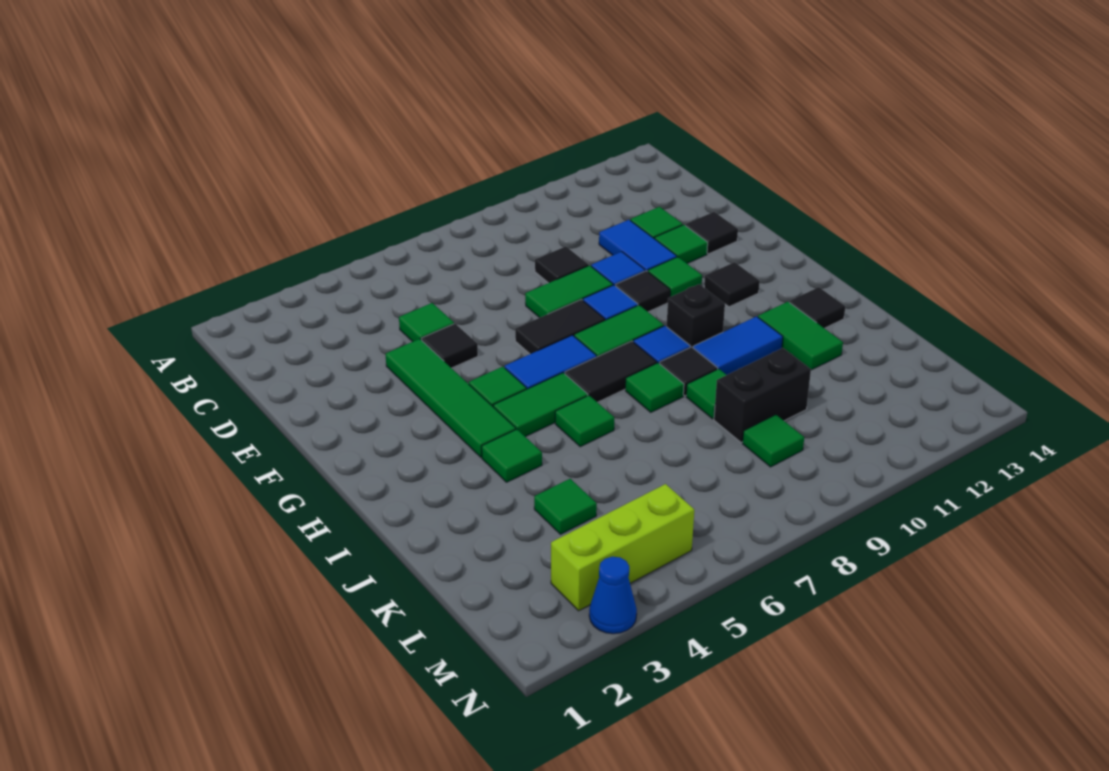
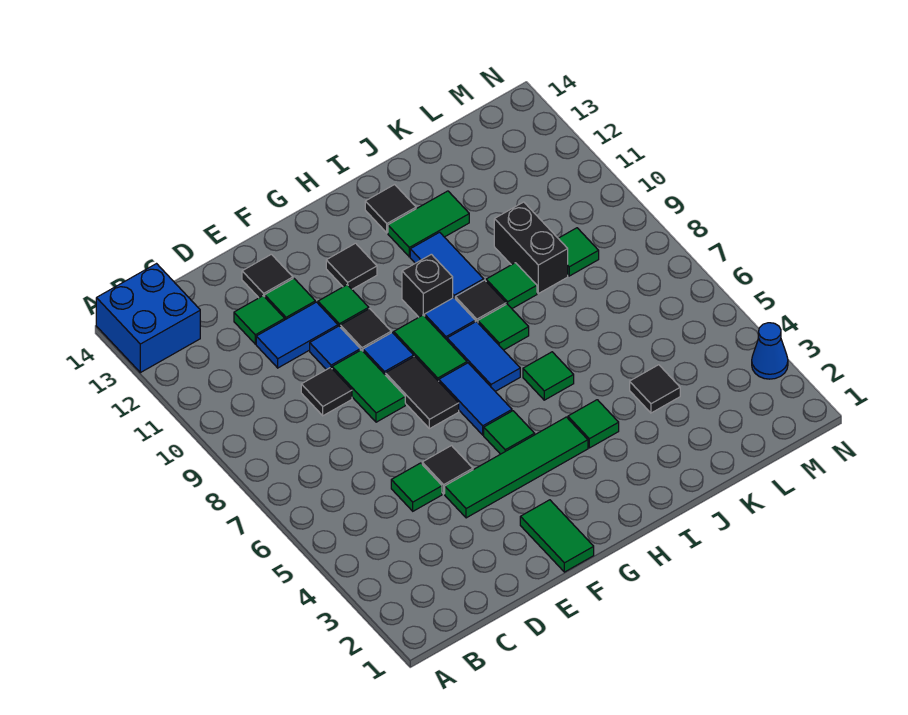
none -> blue 2x2 brick [96,264,200,373]
green 1x2 tile [493,373,588,437] -> green 1x2 tile moved to [520,500,594,572]
black 1x2 tile [565,341,657,402] -> blue 1x2 tile [447,321,520,391]
green 1x1 tile [534,479,597,534] -> black 1x1 tile [630,365,680,413]
lime 1x3 brick [551,484,694,611] -> none

